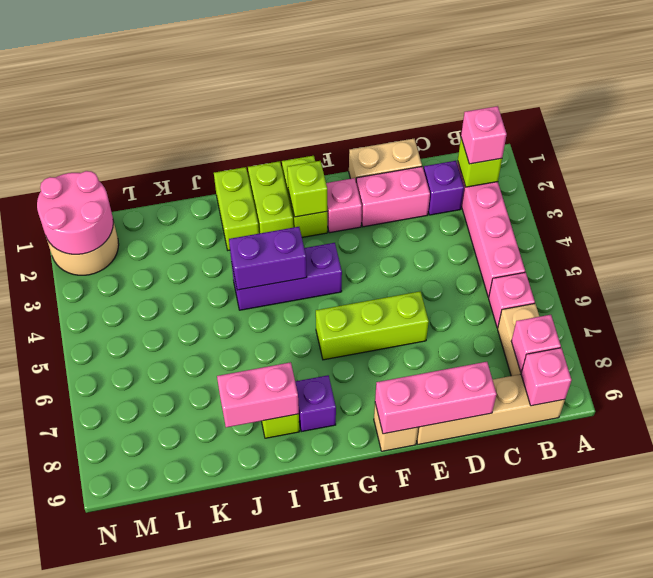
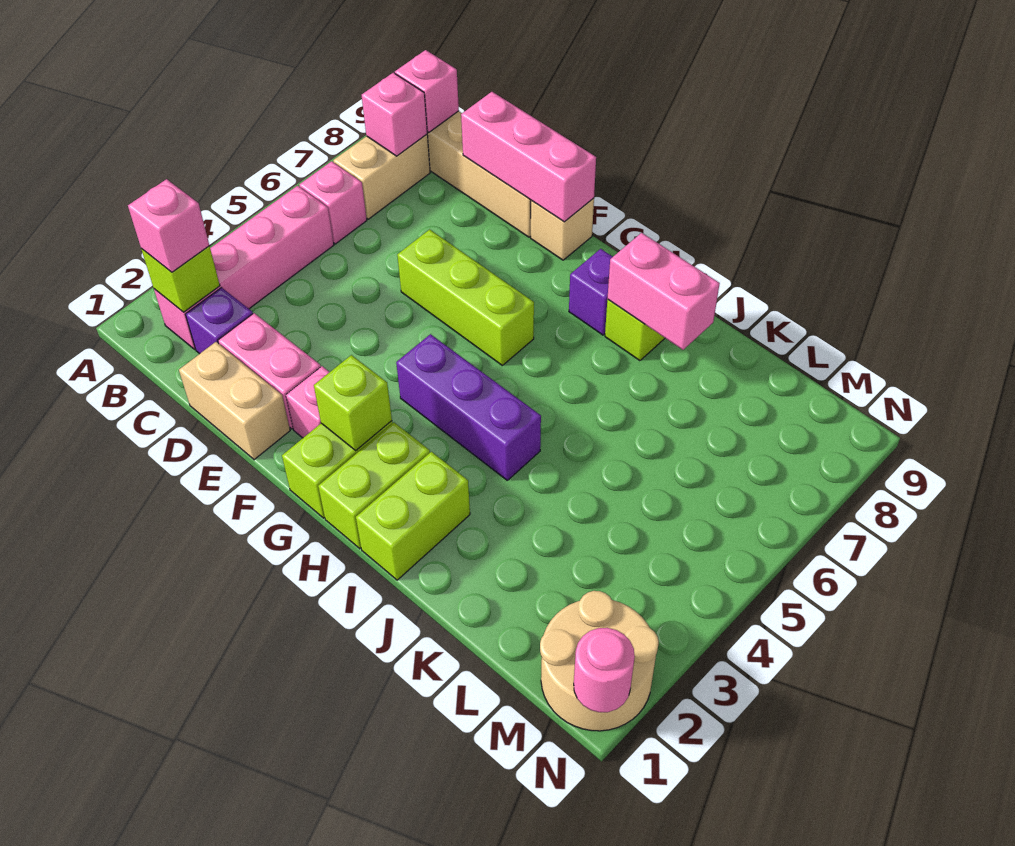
purple 1x2 brick [229,227,307,290] -> none
pink 2x2 round brick [37,171,113,254] -> pink 1x1 round brick [574,628,635,712]

